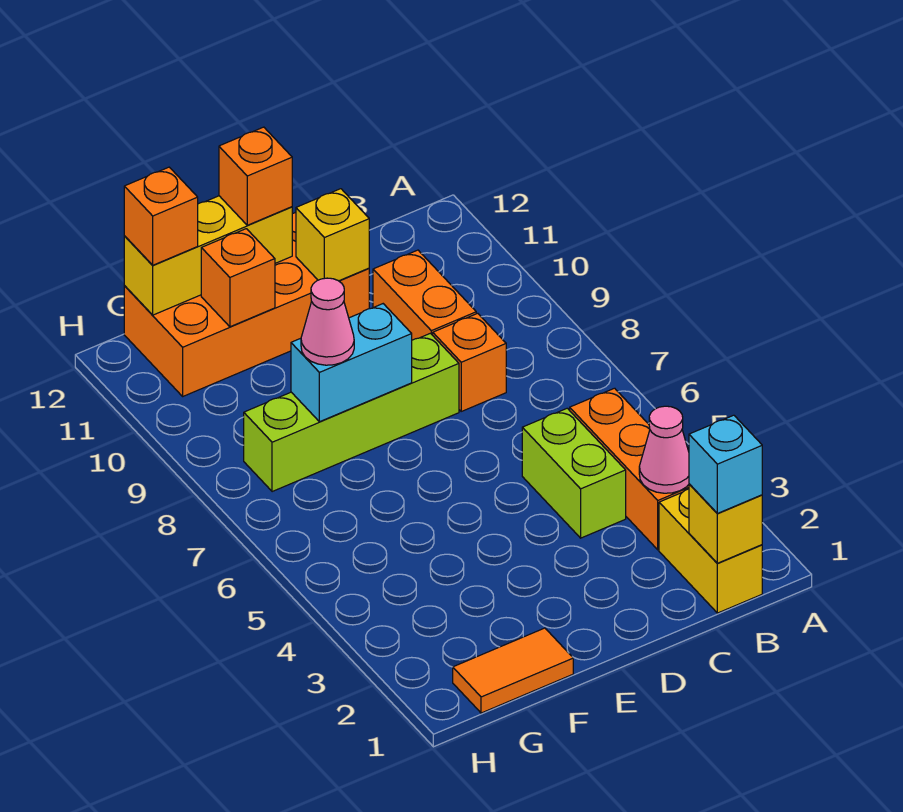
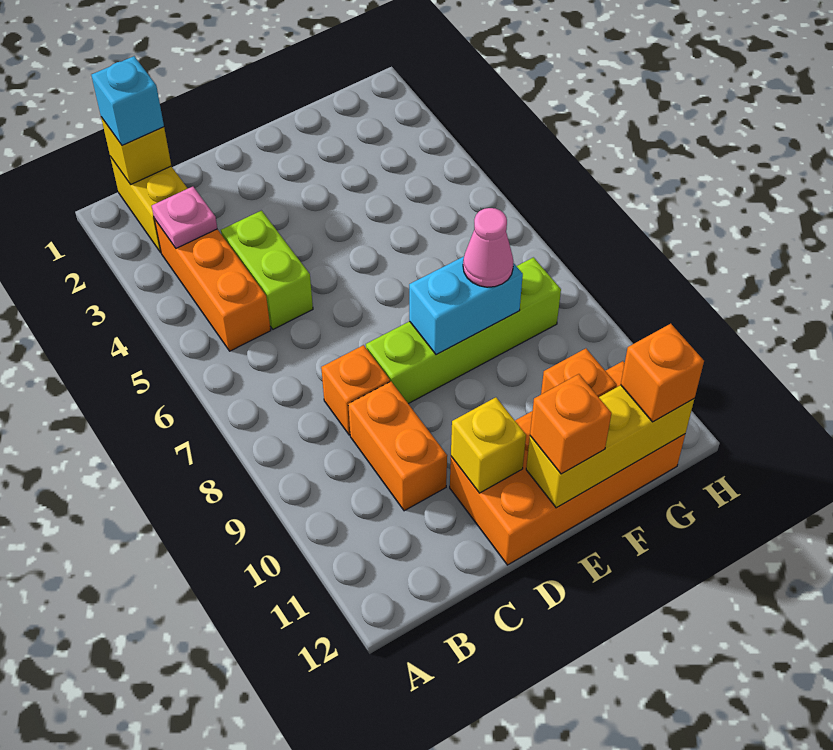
pink 1x1 cone [639,406,689,493] -> pink 1x1 plate [152,186,217,248]
orange 1x2 tile [453,628,573,713] -> none

